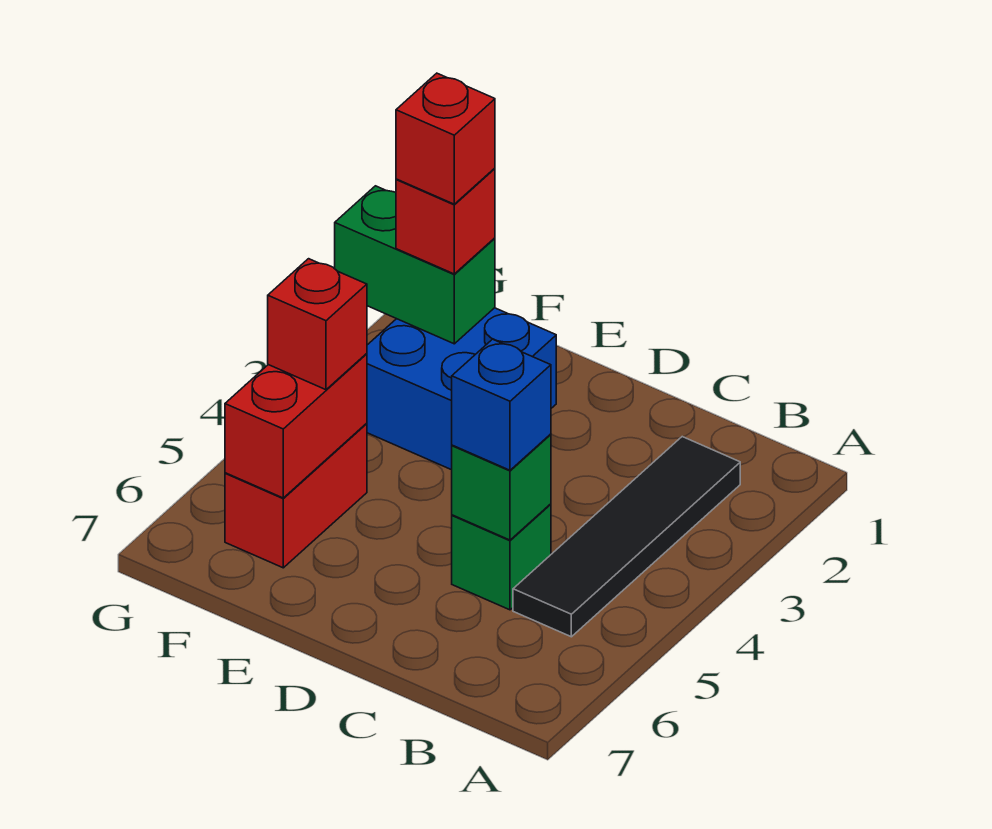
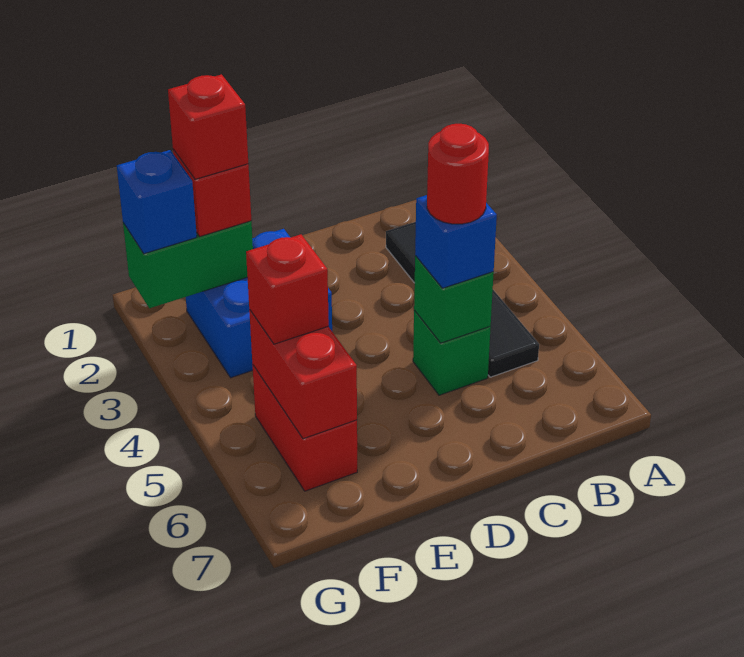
none -> red 1x1 round brick [427,124,489,224]
none -> blue 1x1 brick [117,150,197,254]

